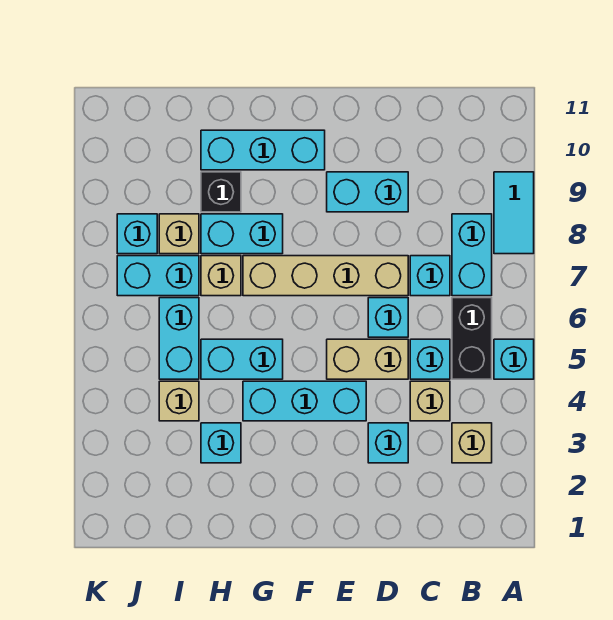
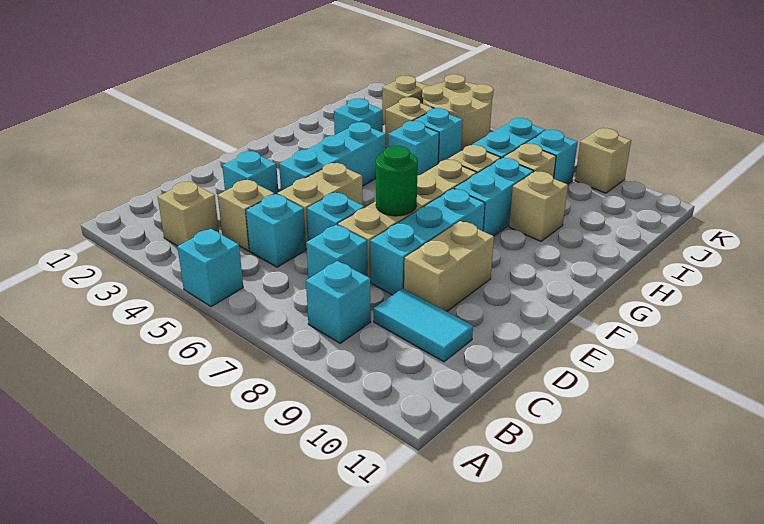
cyan 1x2 tile [494,172,534,254] -> cyan 1x2 tile moved to [374,288,473,362]
black 1x2 brick [452,298,492,379] -> none
cyan 1x2 brick [452,214,492,296] -> cyan 1x1 brick [306,261,371,343]
cyan 1x2 brick [327,172,408,212] -> tan 1x2 brick [404,221,494,311]
none -> green 1x1 round brick [376,146,418,216]
cyan 1x3 brick [201,130,325,170] -> cyan 1x3 brick moved to [370,189,485,295]
cyan 1x2 brick [201,339,283,379] -> cyan 1x1 brick [388,121,439,176]
black 1x1 brick [201,172,241,212] -> tan 1x1 brick [509,171,568,241]
cyan 1x2 brick [159,298,199,379] -> cyan 1x1 brick [414,108,463,164]
none -> tan 1x1 brick [382,76,427,125]
none -> tan 2x2 round brick [422,74,494,150]
none -> tan 1x1 brick [575,128,631,193]

